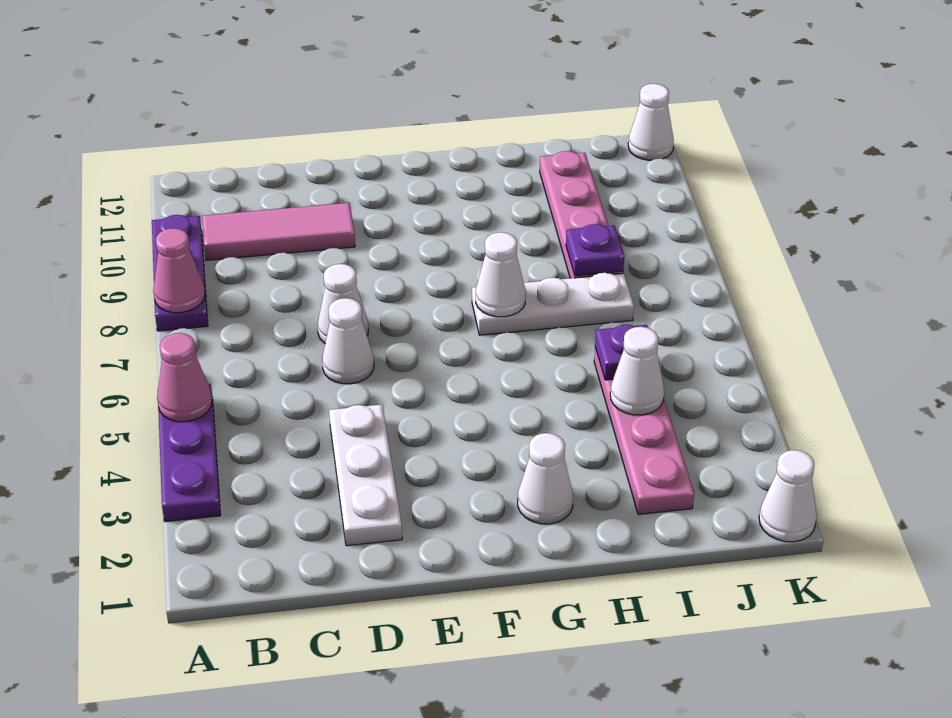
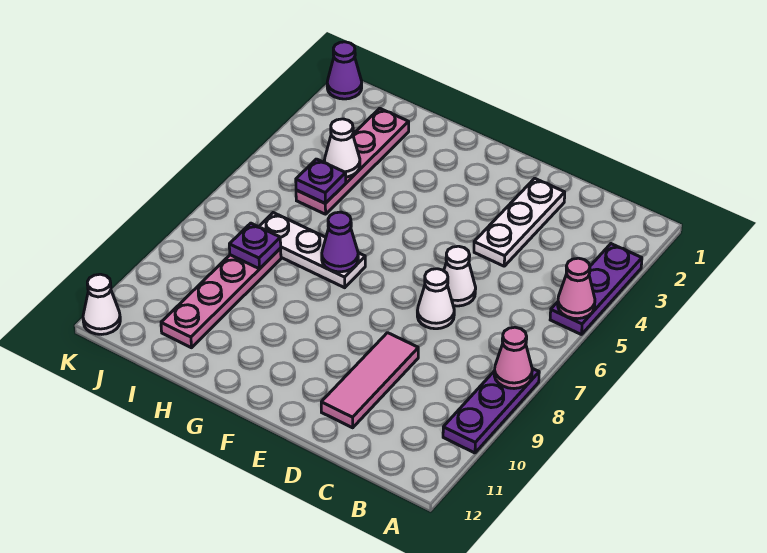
pink 1x3 tile [202,203,355,260] -> pink 1x3 tile turned to [321,333,418,428]
white 1x1 cone [518,433,573,524] -> none
white 1x1 cone [476,232,526,317] -> purple 1x1 cone [322,212,358,272]
white 1x1 cone [759,450,817,542] -> purple 1x1 cone [327,42,362,99]

